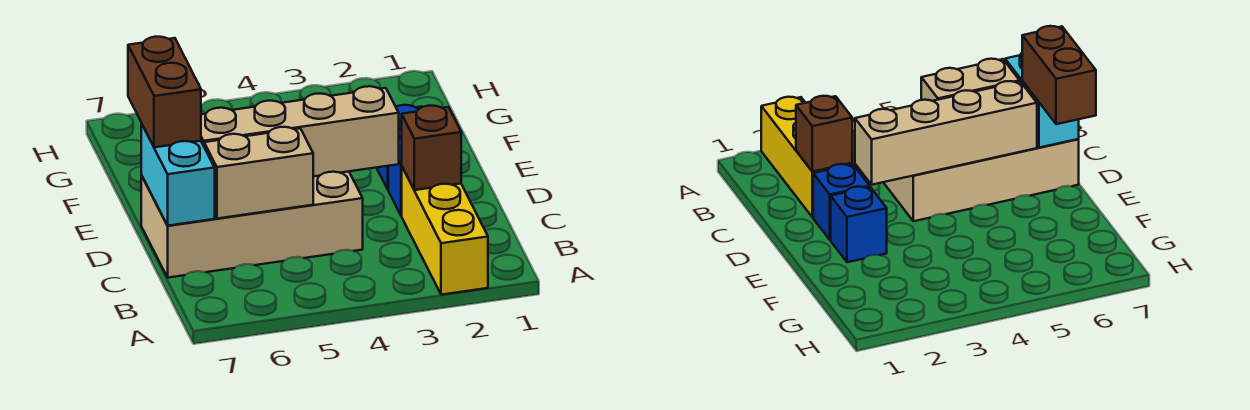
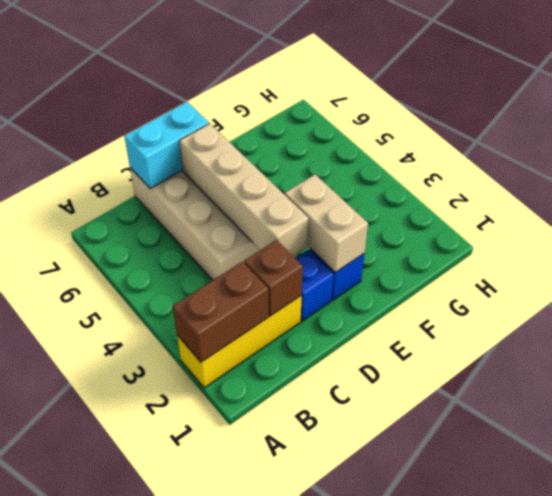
tan 1x2 brick [204,127,313,219] -> tan 1x2 brick moved to [285,175,368,273]
brown 1x2 brick [128,37,201,147] -> brown 1x2 brick moved to [173,262,269,362]

